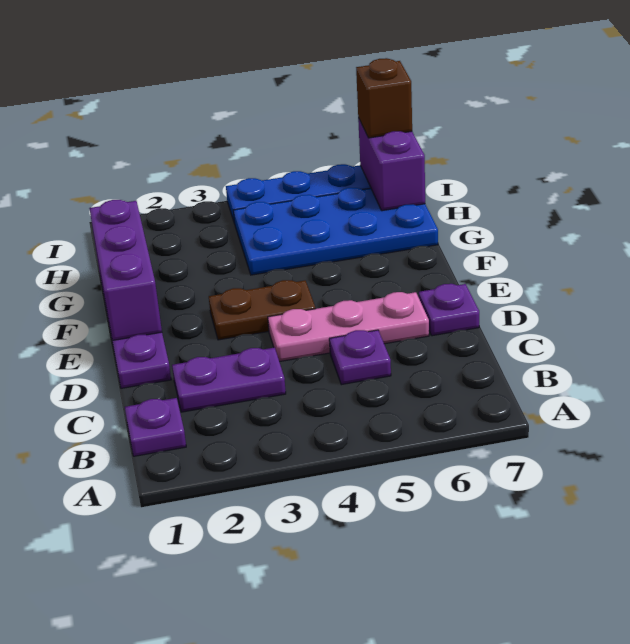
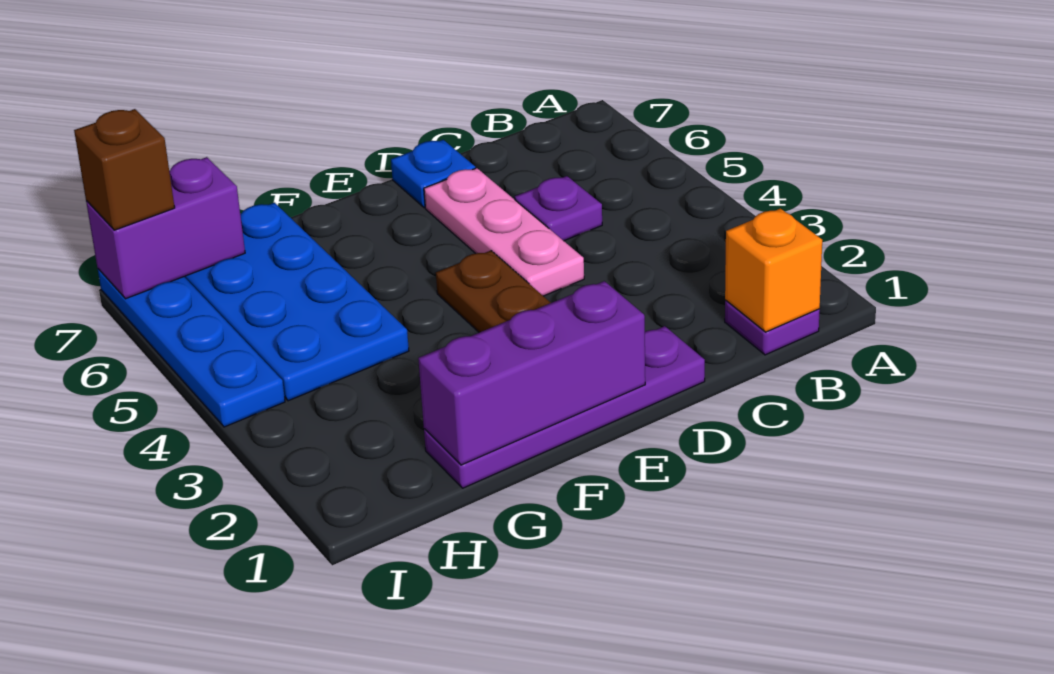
none -> orange 1x1 brick [725,208,822,332]
purple 1x2 plate [172,347,286,412] -> none
purple 1x1 plate [419,284,479,336] -> blue 1x1 plate [391,140,475,208]

